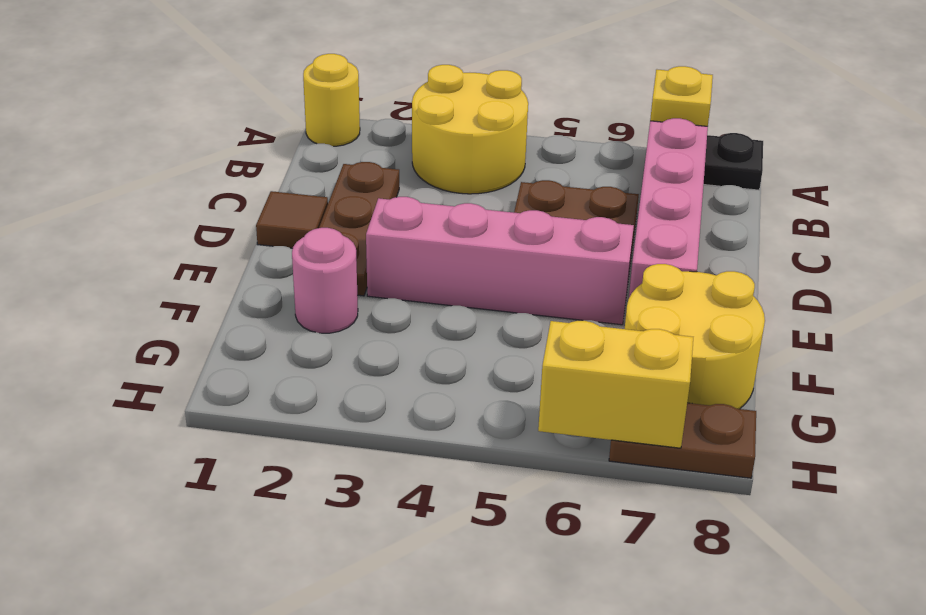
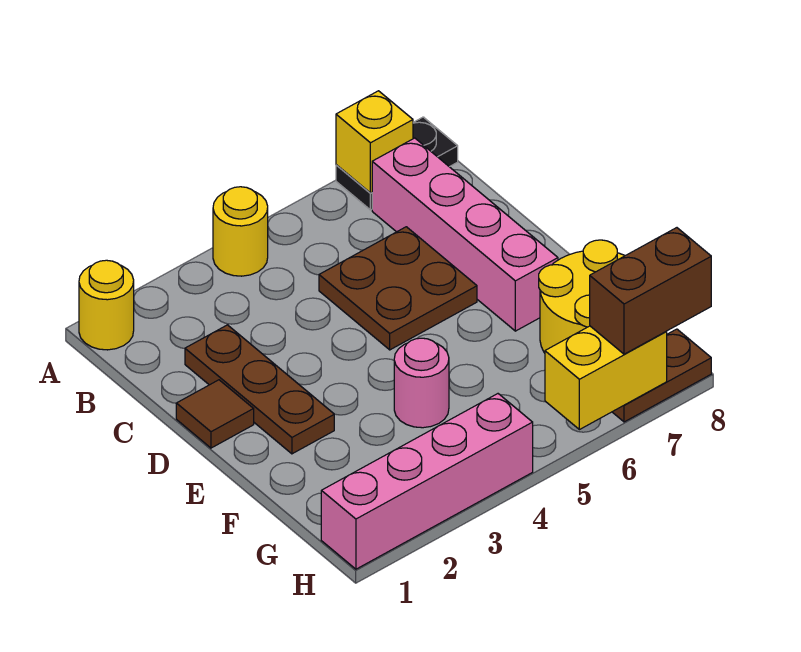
yellow 2x2 round brick [412,65,528,194] -> yellow 1x1 round brick [213,187,268,276]
pink 1x4 brick [366,197,634,325] -> pink 1x4 brick moved to [321,394,533,569]
pink 1x1 round brick [292,228,358,333] -> pink 1x1 round brick moved to [394,338,449,428]
none -> brown 1x2 brick [590,228,711,354]

